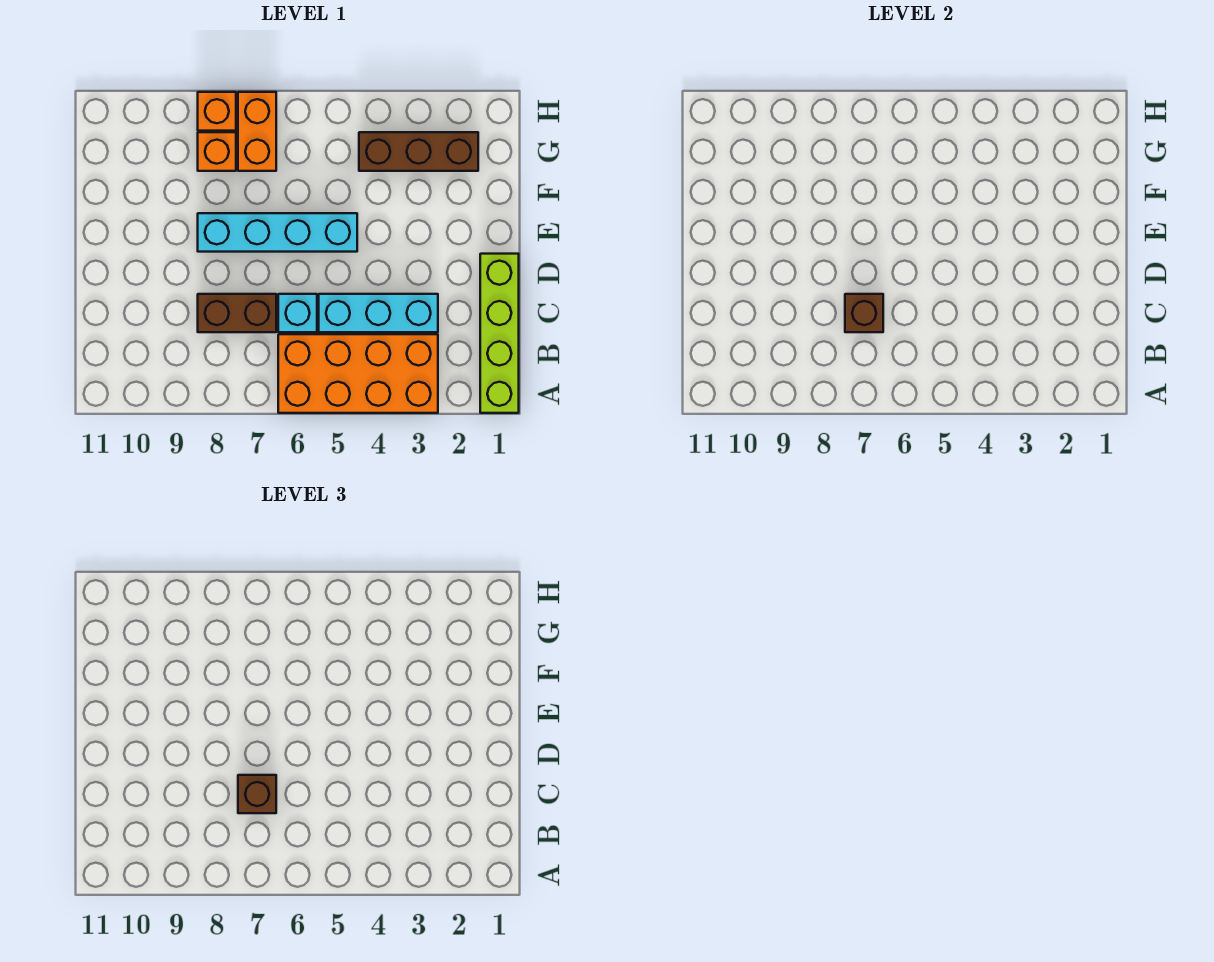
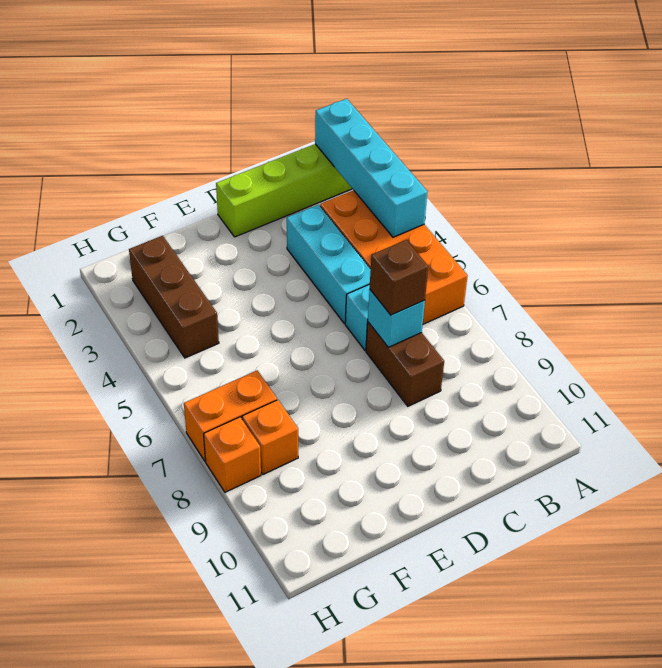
brown 1x1 brick [845,294,883,332] -> cyan 1x1 brick [368,289,425,347]
cyan 1x4 brick [198,213,357,252] -> cyan 1x4 brick moved to [315,99,427,237]

